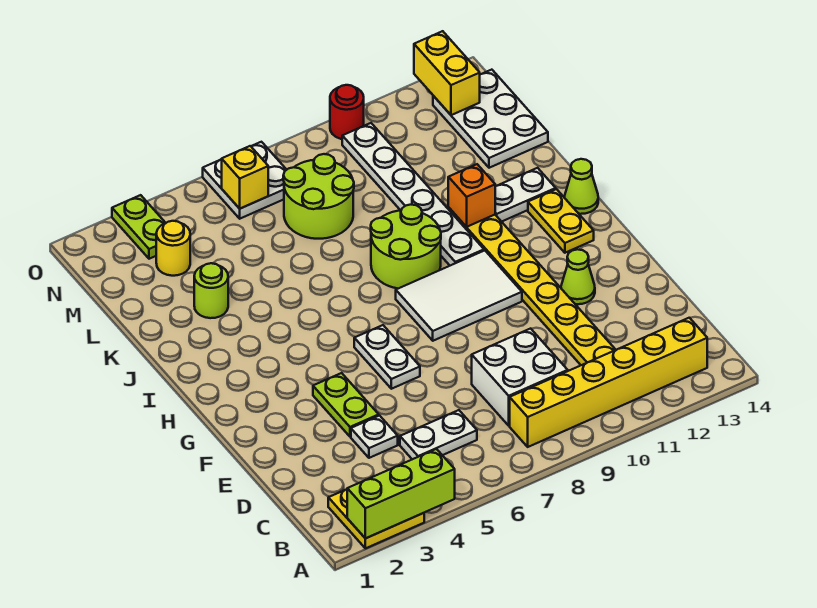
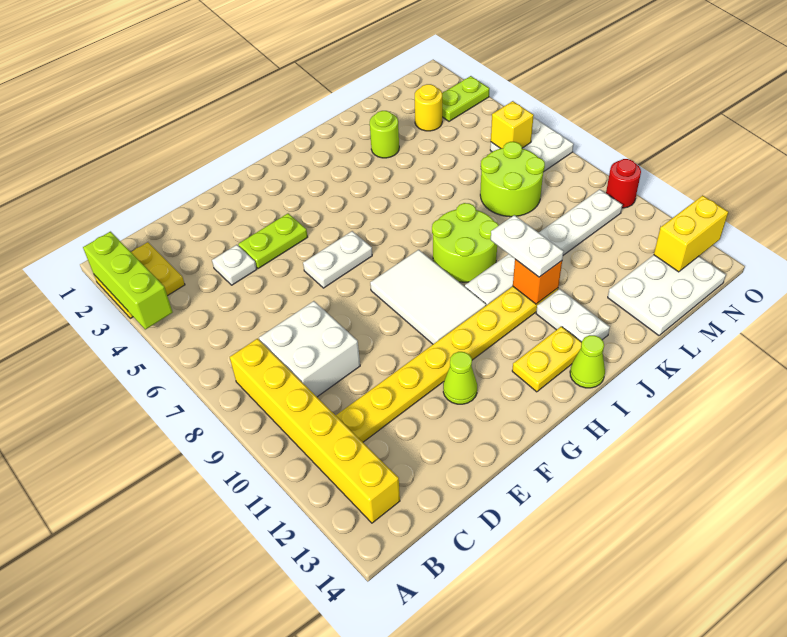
white 1x2 plate [400,410,477,459] -> white 1x2 plate moved to [491,215,564,277]

